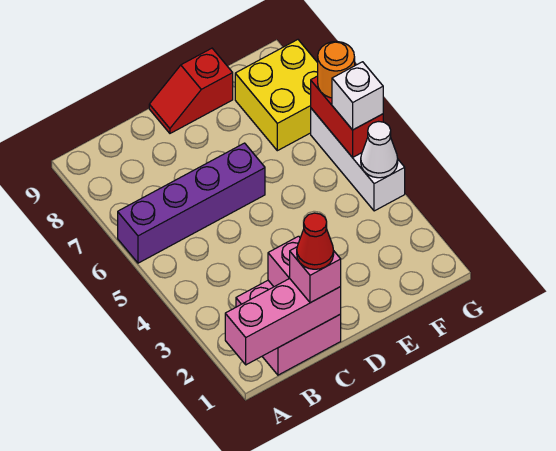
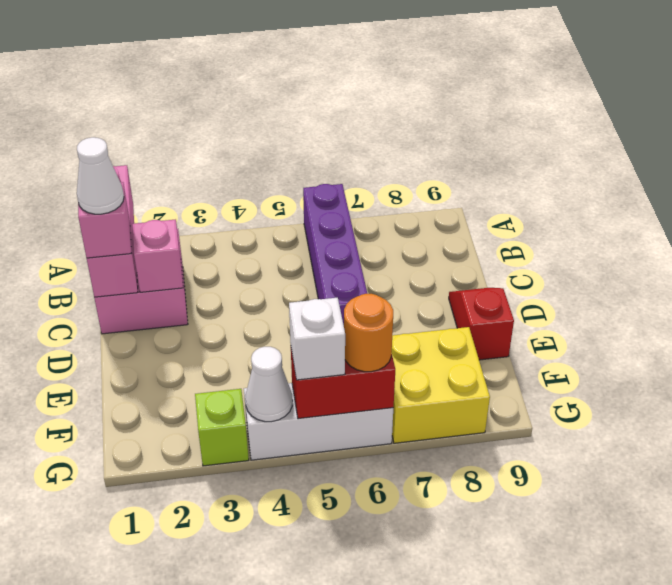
red 1x1 cone [297,213,334,269] -> white 1x1 cone [77,137,124,214]
none -> lime 1x1 brick [195,389,249,466]

